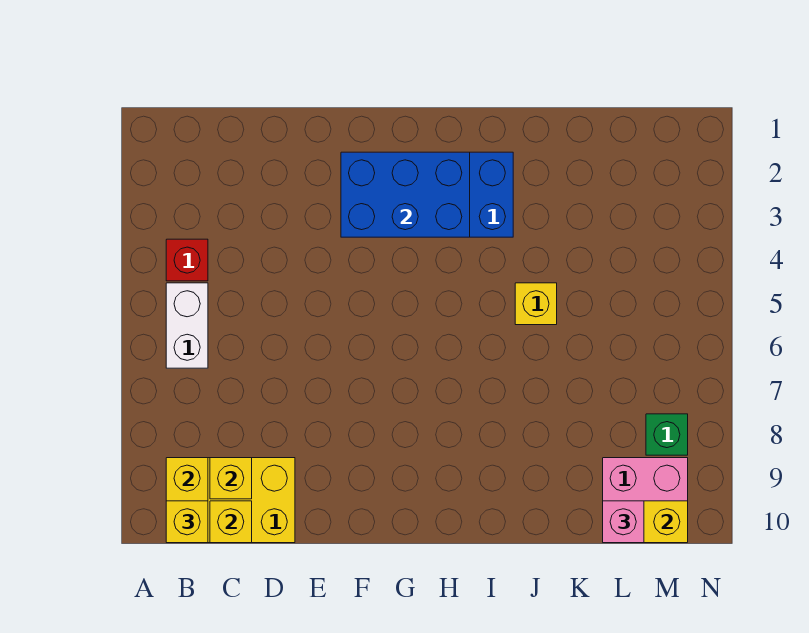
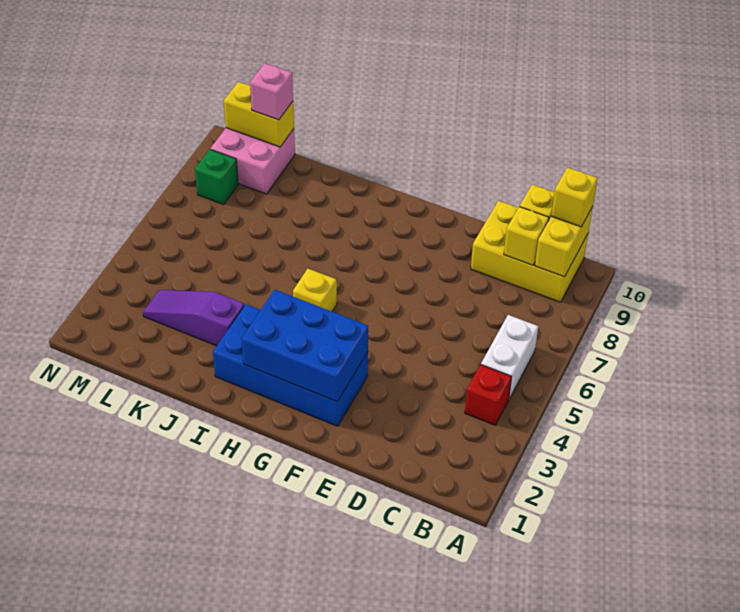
none -> purple 1x3 slope [143,290,244,346]
yellow 1x1 brick [515,283,557,325] -> yellow 1x1 brick moved to [293,269,337,311]

